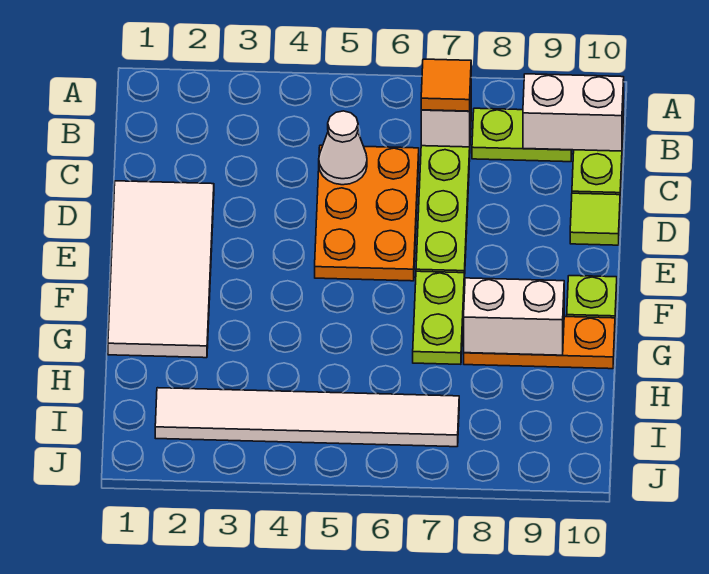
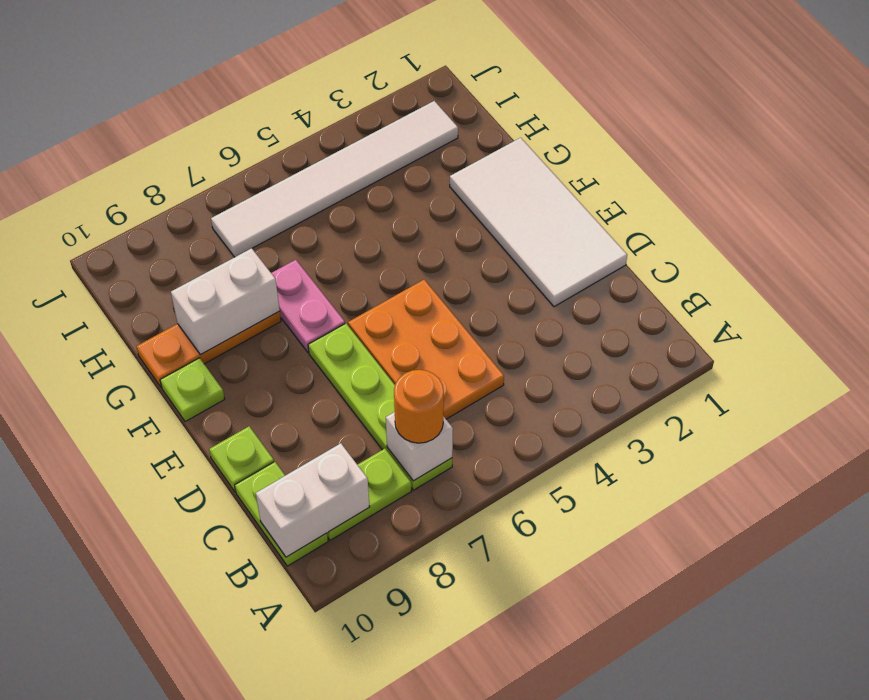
orange 1x1 tile [421,59,471,111] -> orange 1x1 round brick [394,370,444,443]
white 1x1 cone [319,111,367,185] -> none
lime 1x1 tile [570,193,620,245] -> lime 1x1 plate [209,426,274,492]
lime 1x2 plate [413,271,464,364] -> pink 1x2 plate [271,260,345,352]

